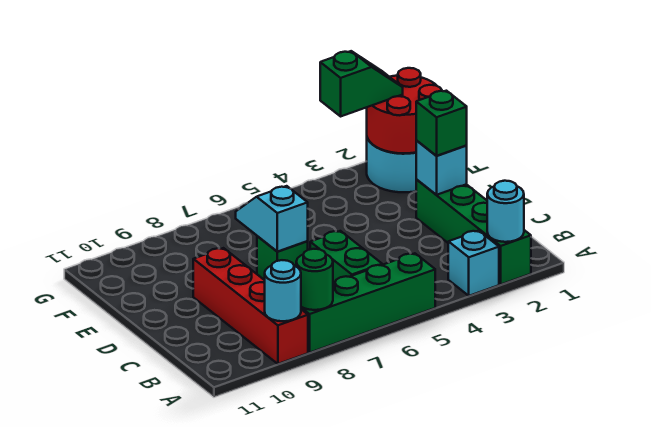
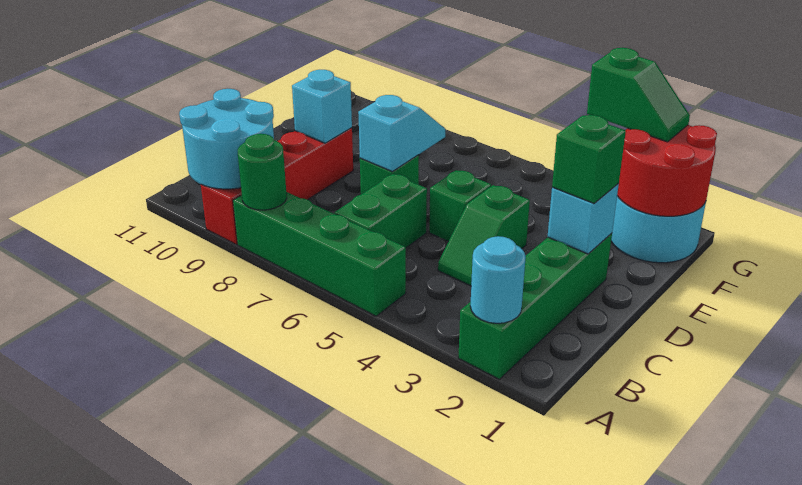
cyan 1x1 brick [448,231,499,296] -> cyan 1x1 brick moved to [292,70,352,143]
cyan 1x1 round brick [265,260,301,321] -> cyan 2x2 round brick [179,89,274,189]
none -> green 1x2 slope [438,185,530,286]
none -> green 1x1 brick [429,170,491,241]

